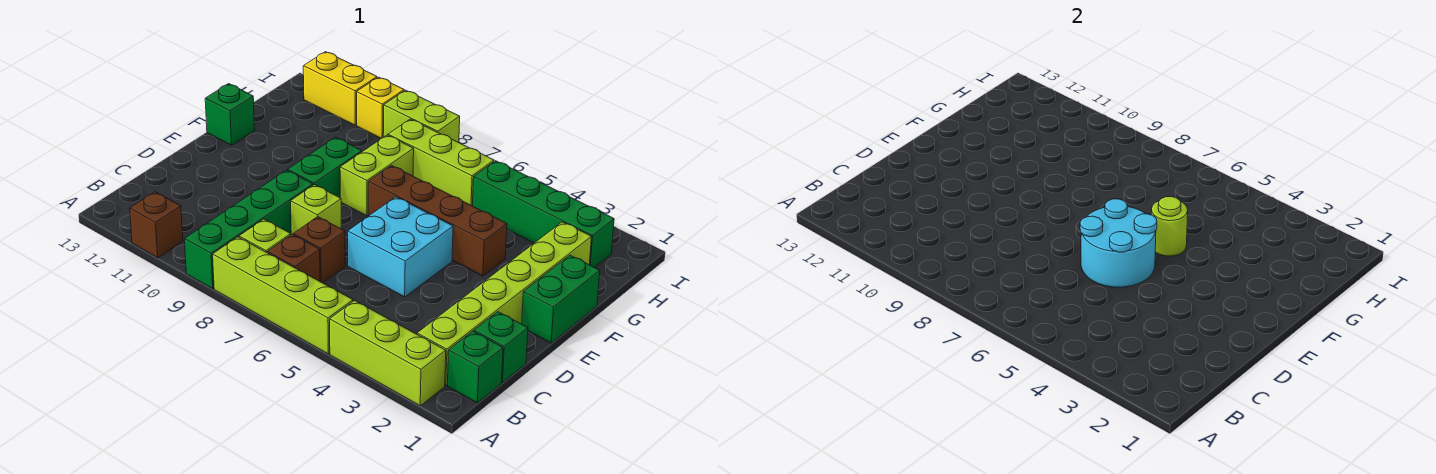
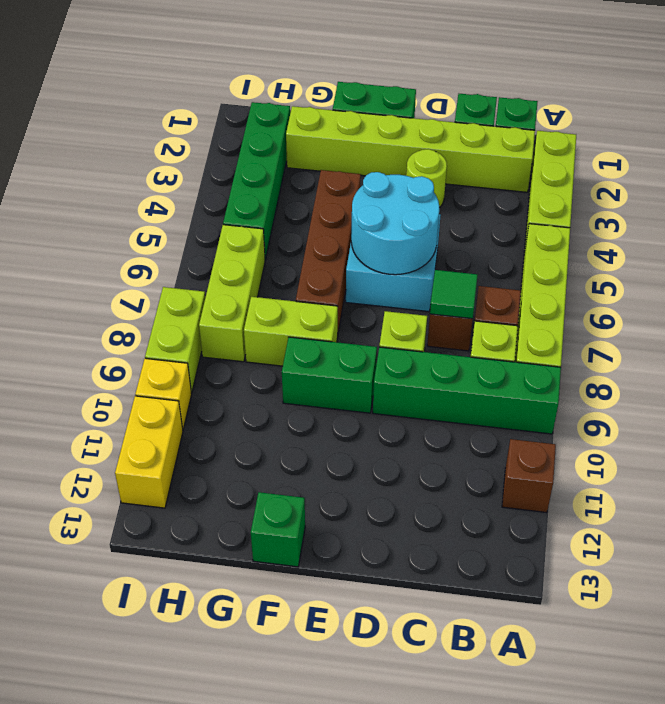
none -> green 1x1 tile [430,270,478,319]
lime 1x1 round brick [1151,196,1188,256] -> lime 1x1 round brick moved to [406,149,447,208]

